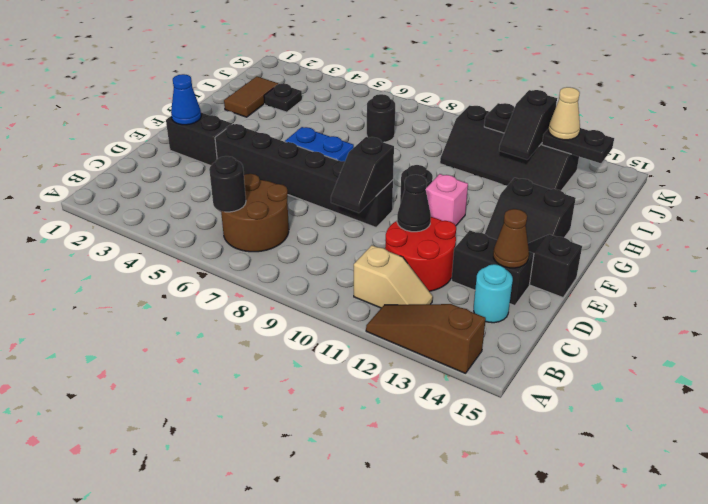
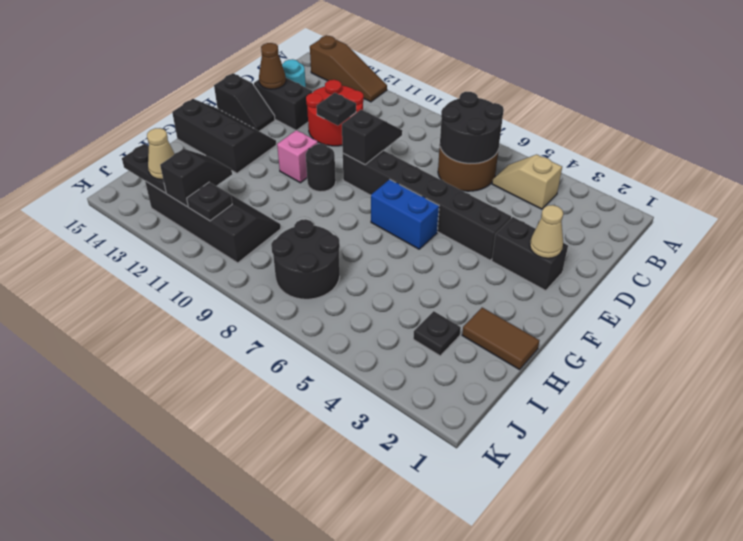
black 1x1 round brick [209,156,246,212] -> black 2x2 round brick [440,92,504,164]
tan 1x2 slope [354,245,433,308] -> tan 1x2 slope moved to [492,155,562,209]
black 1x1 cone [397,175,431,232] -> black 1x1 plate [317,93,356,125]
blue 1x1 cone [171,74,201,125] -> tan 1x1 cone [530,205,563,258]
black 2x2 slope [485,178,576,243] -> black 2x3 slope [172,99,276,173]
brown 1x2 tile [224,76,278,117] -> brown 1x2 tile turned to [462,308,539,370]
black 1x1 round brick [367,94,395,142] -> black 2x2 round brick [271,219,340,299]

